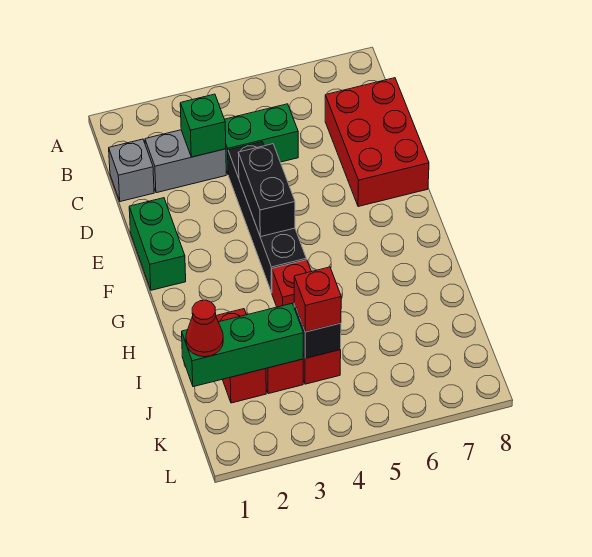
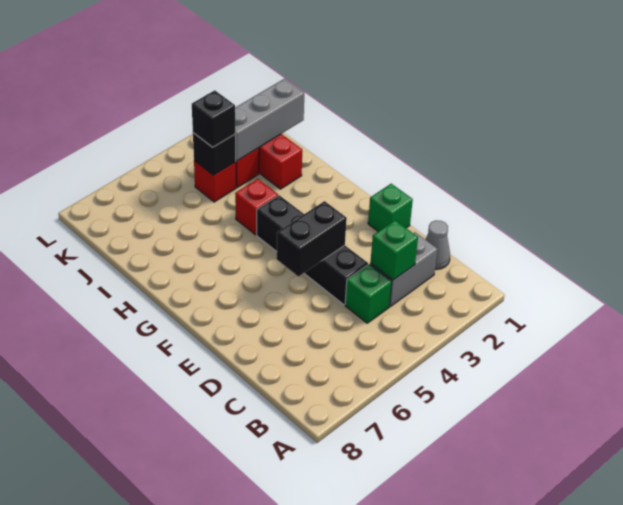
grey 1x1 brick [109,139,154,202] -> grey 1x1 cone [425,220,450,269]
green 1x2 brick [224,104,298,175] -> green 1x1 brick [345,264,392,323]
red 2x3 brick [325,78,429,207] -> none
green 1x2 brick [129,198,186,290] -> green 1x1 brick [368,184,413,231]
black 1x2 brick [238,144,295,237] -> black 1x2 brick turned to [277,201,347,276]
green 1x3 brick [182,304,303,387] -> grey 1x3 brick [235,79,304,161]
red 1x1 cone [186,300,223,357] -> none
red 1x1 brick [294,267,341,332] -> black 1x1 brick [192,90,235,147]

